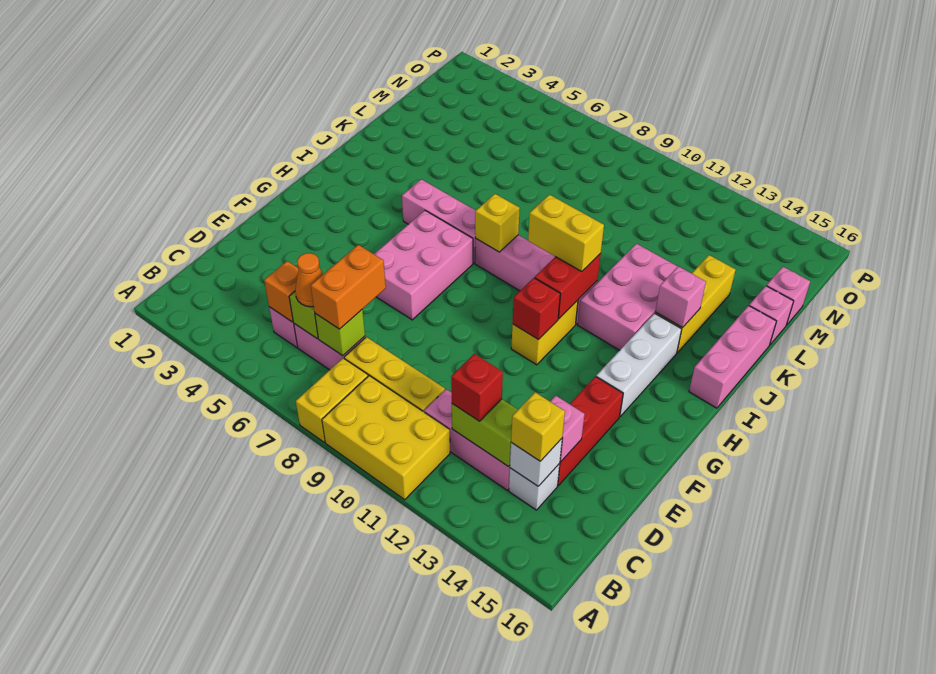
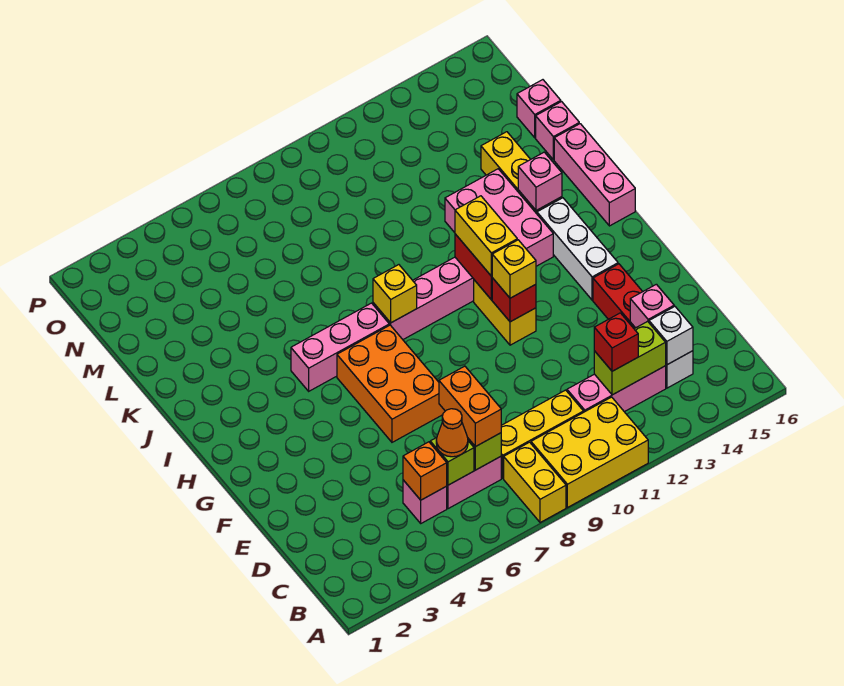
yellow 1x1 brick [511,392,565,461] -> yellow 1x1 brick moved to [492,240,536,298]
pink 2x3 brick [374,210,473,320] -> orange 2x3 brick [337,325,445,442]
yellow 1x2 brick [528,195,604,272] -> yellow 1x2 brick turned to [455,196,517,276]

